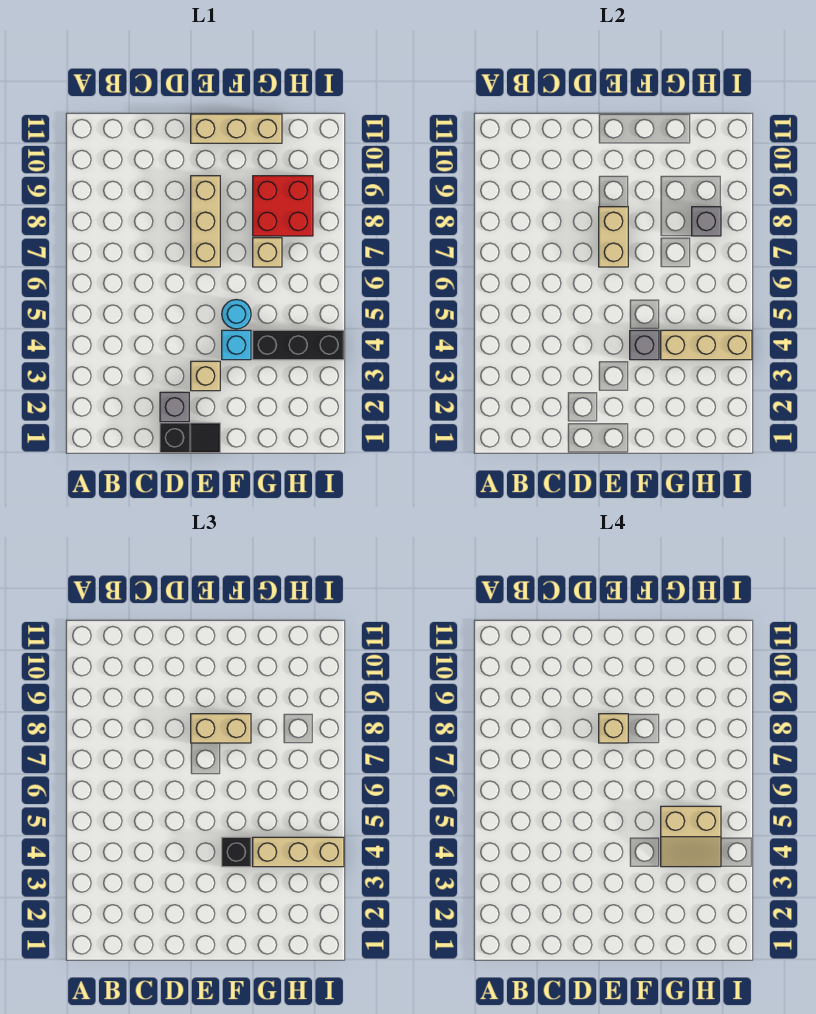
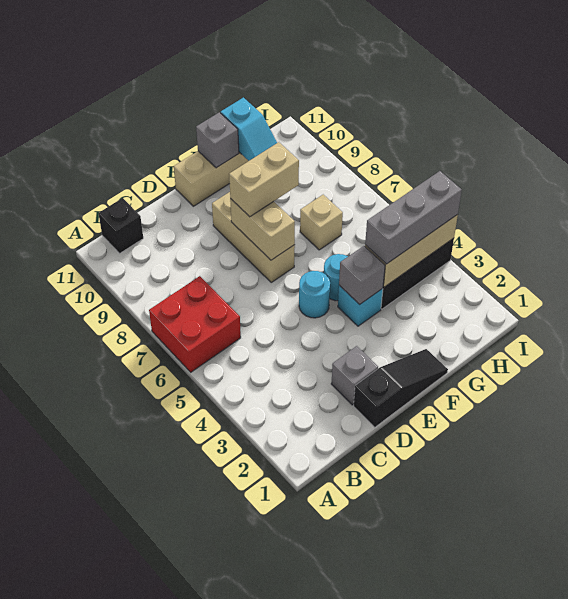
black 1x2 slope [160,423,220,453] -> black 1x3 slope [353,349,448,427]
tan 1x1 brick [191,361,220,391] -> none
none -> cyan 1x1 round brick [299,271,330,318]
tan 1x1 brick [599,714,628,743] -> none
black 1x1 brick [222,837,251,867] -> black 1x1 brick moved to [98,198,143,253]
tan 1x3 brick [253,837,344,867] -> grey 1x3 brick [365,171,462,264]
tan 2x2 slope [661,806,721,867] -> none
red 2x2 brick [253,176,313,236] -> red 2x2 brick moved to [149,276,241,372]
none -> cyan 1x2 slope [221,98,277,161]
grey 1x1 brick [692,207,721,236] -> grey 1x1 brick moved to [196,112,239,168]

